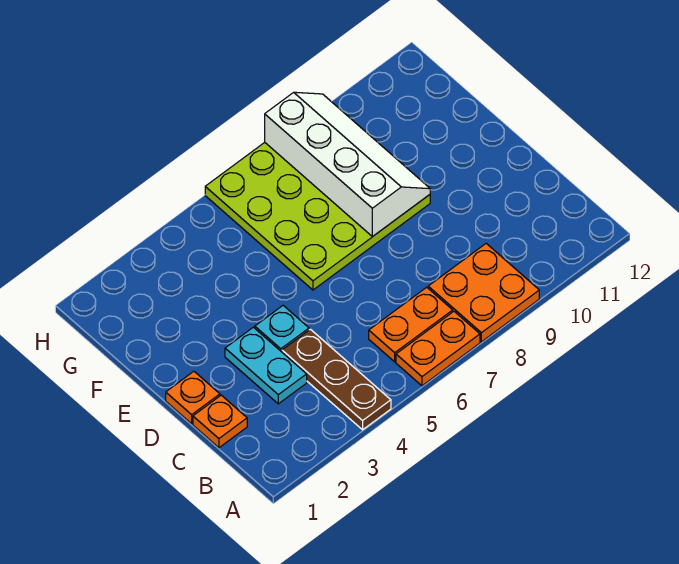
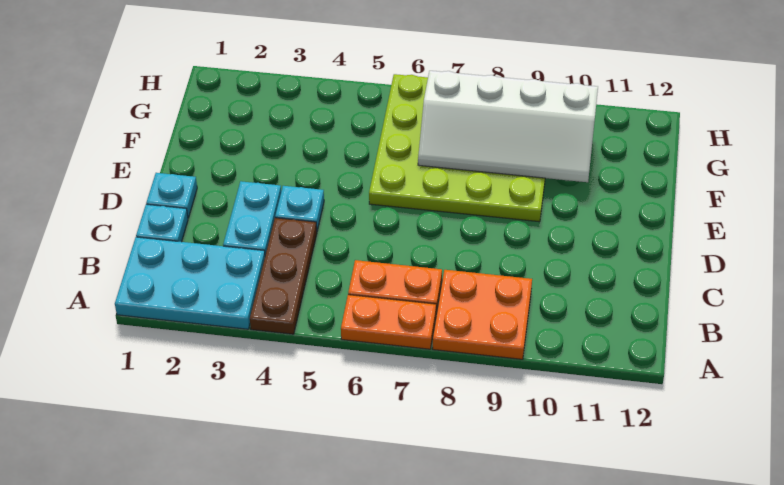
none -> cyan 2x3 plate [115,237,265,329]
orange 1x1 plate [193,395,247,448] -> cyan 1x1 plate [136,204,188,242]
orange 1x1 plate [166,371,220,424] -> cyan 1x1 plate [146,173,197,218]
white 2x4 slope [265,92,430,237] -> white 2x4 slope turned to [418,71,598,182]

